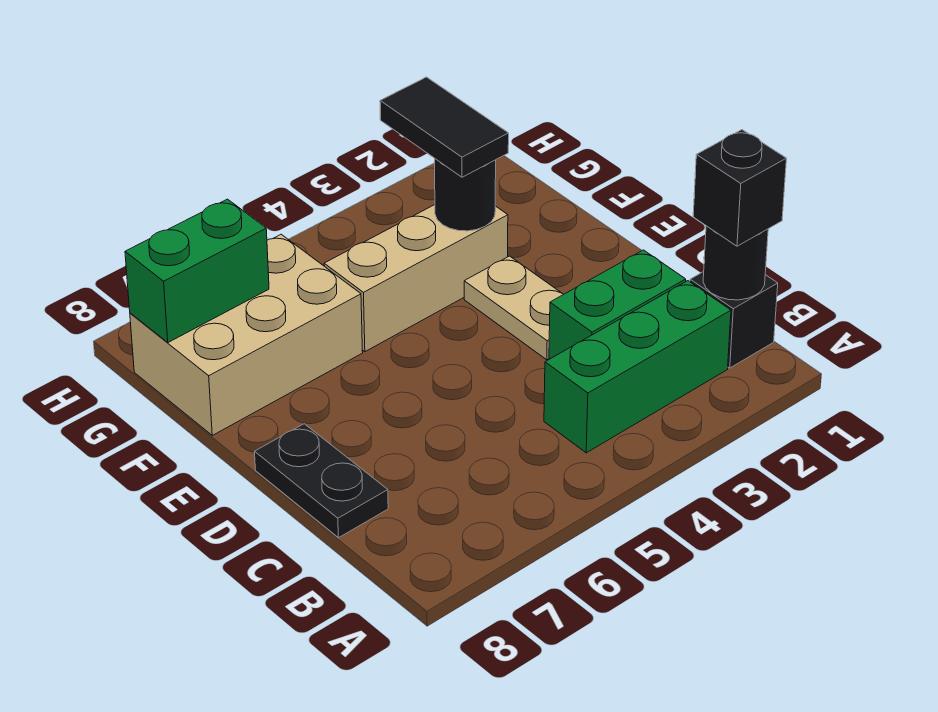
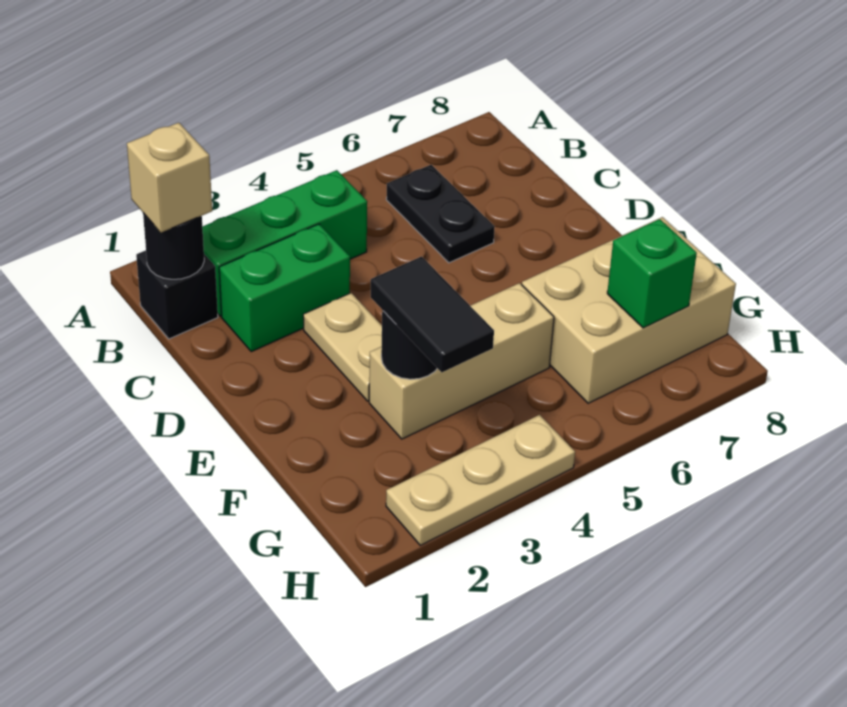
black 1x1 brick [693,130,786,246] -> tan 1x1 brick [127,123,212,233]
black 1x2 plate [255,424,388,538] -> black 1x2 plate moved to [386,165,495,263]
green 1x2 brick [125,199,269,342] -> green 1x1 brick [607,219,697,328]
none -> tan 1x3 plate [386,415,575,545]

